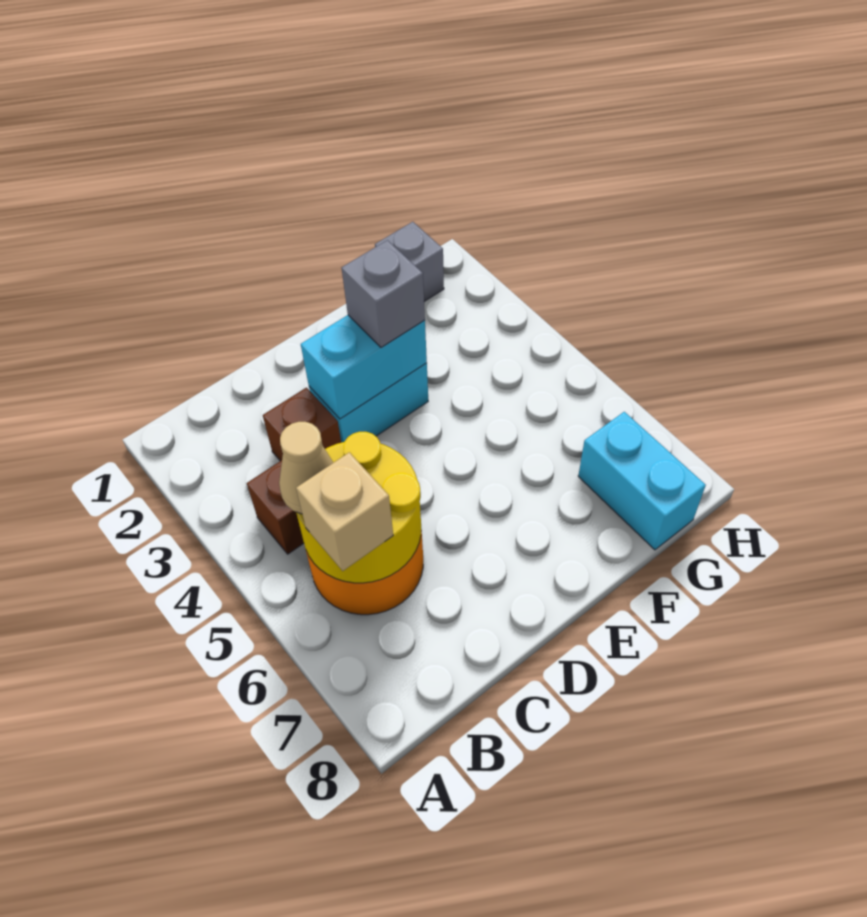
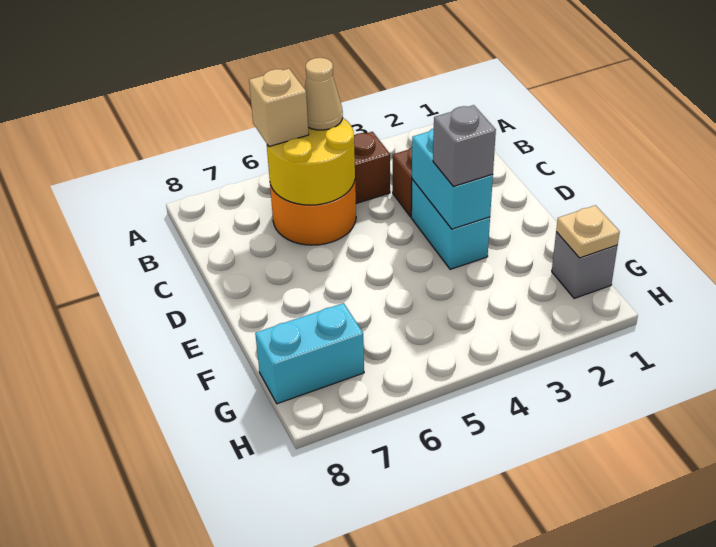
none -> tan 1x1 plate [556,205,620,258]

